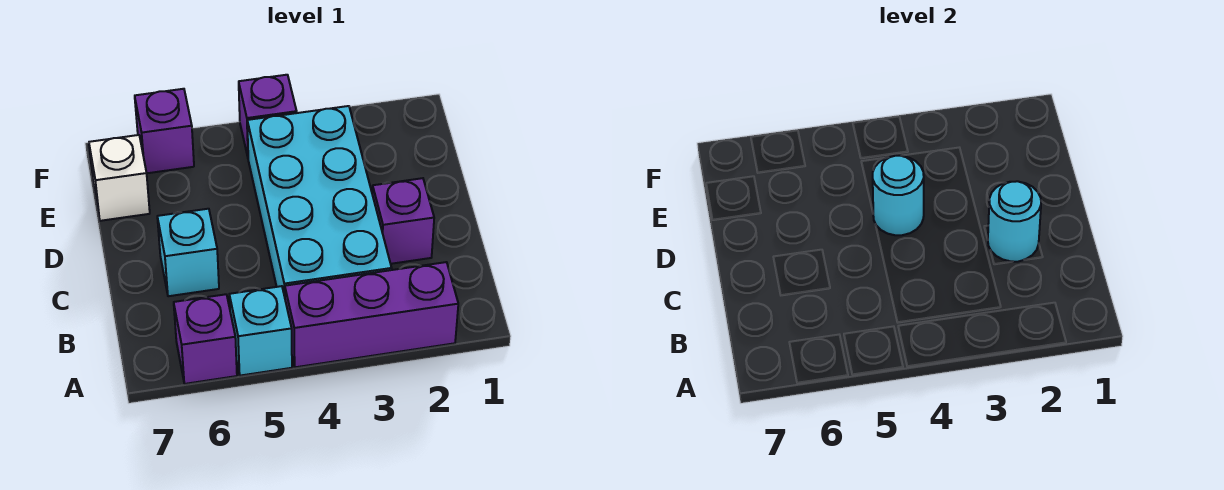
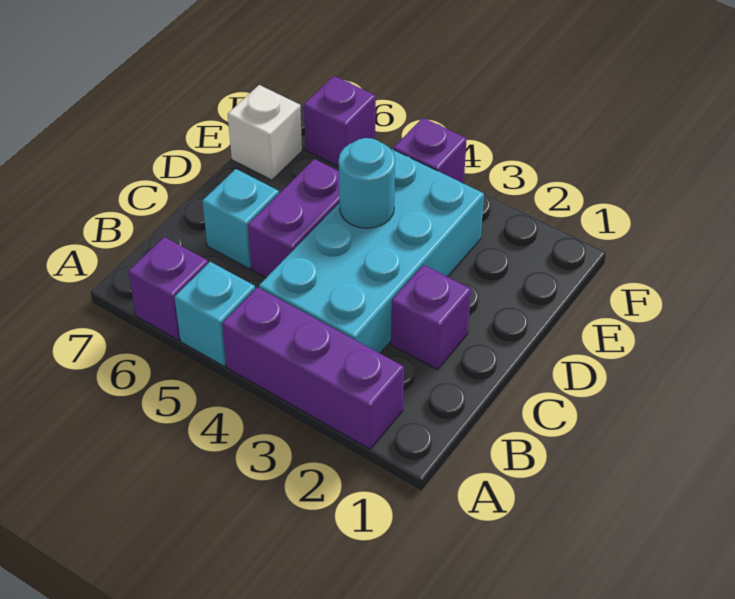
cyan 1x1 round brick [988,181,1041,262] -> none
none -> purple 1x2 brick [248,159,339,278]

